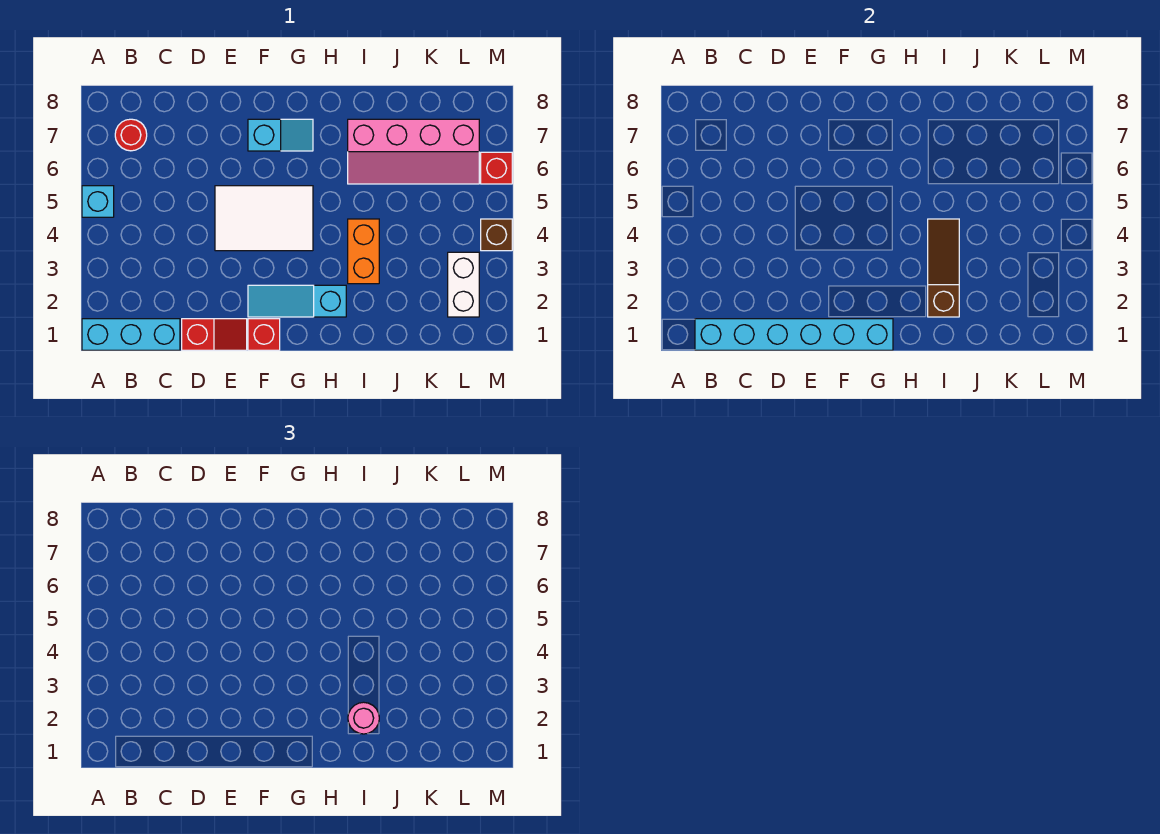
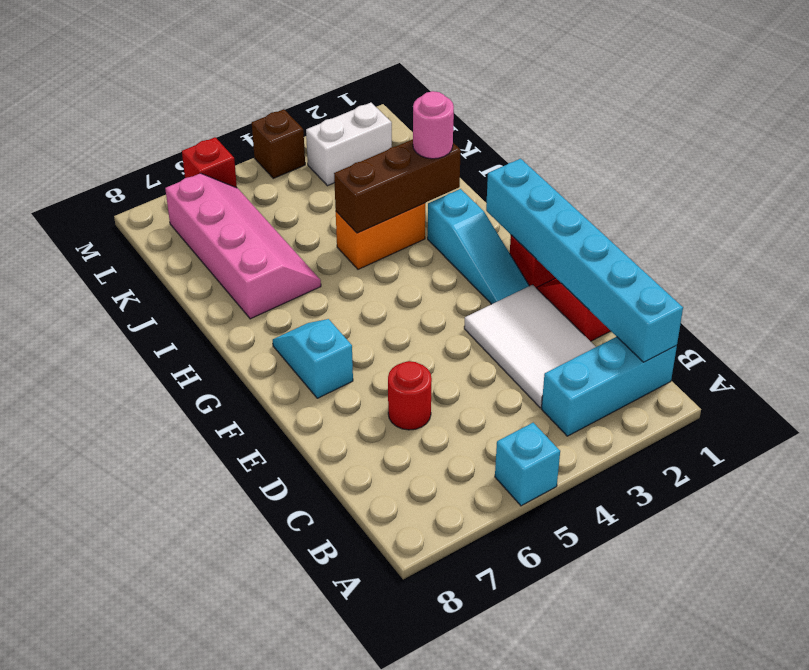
cyan 1x3 brick [82,319,180,350] -> cyan 1x3 brick turned to [541,337,677,436]
red 1x1 round brick [115,119,147,151] -> red 1x1 round brick moved to [388,361,432,430]
white 2x3 tile [215,186,313,251] -> white 2x3 tile moved to [464,285,596,408]
brown 1x3 slope [928,219,959,317] -> brown 1x3 brick [334,139,461,233]

